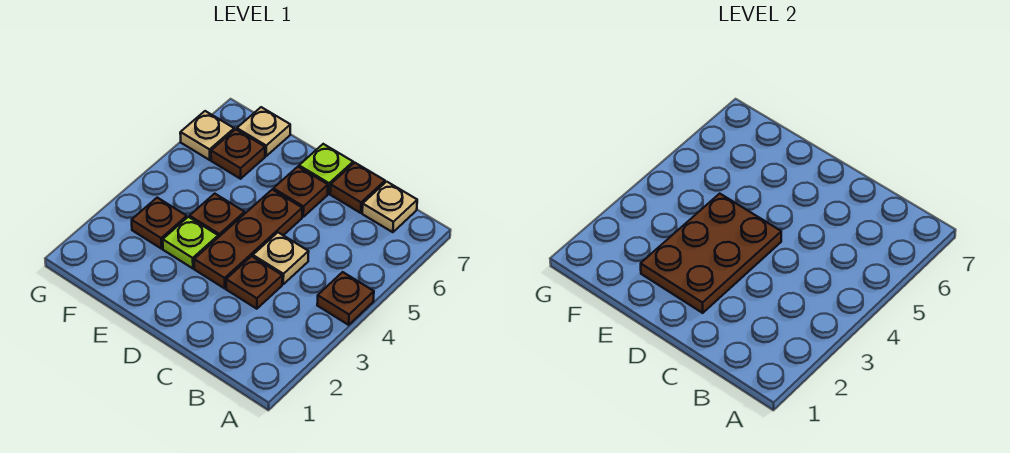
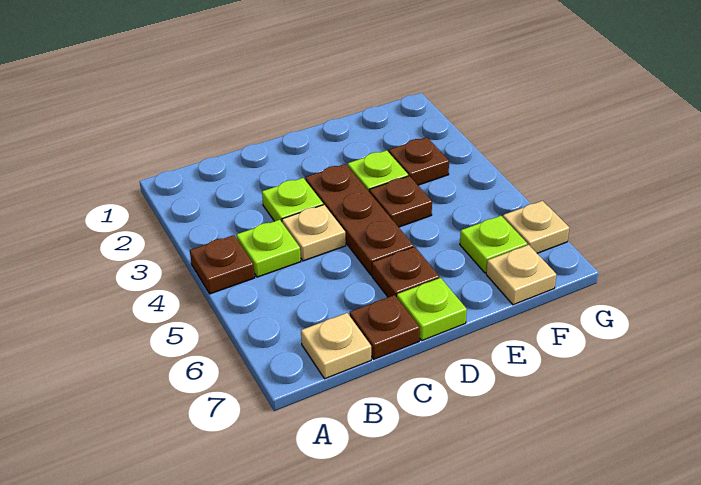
none -> lime 1x1 plate [237,220,301,277]
brown 1x1 plate [226,256,282,309] -> lime 1x1 plate [262,178,323,222]
brown 2x3 plate [641,194,781,313] -> none
brown 1x1 plate [211,129,265,179] -> lime 1x1 plate [460,216,527,273]

